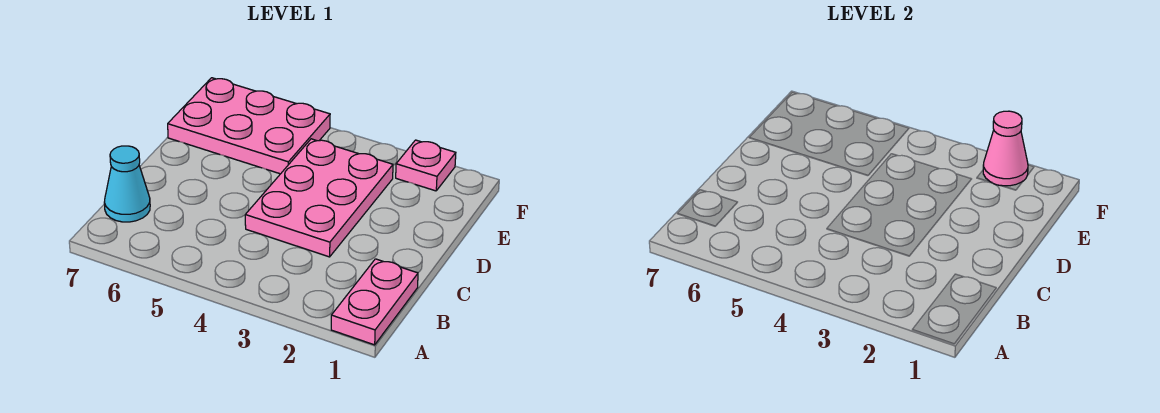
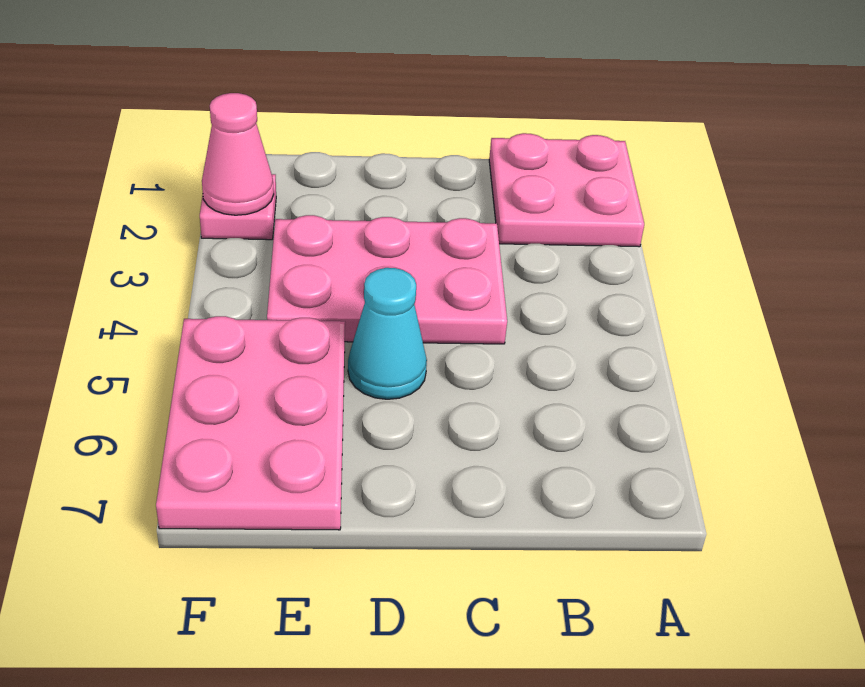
pink 1x2 plate [331,259,418,345] -> pink 2x2 plate [489,133,644,247]
cyan 1x1 cone [104,146,150,222] -> cyan 1x1 cone moved to [348,268,427,399]

